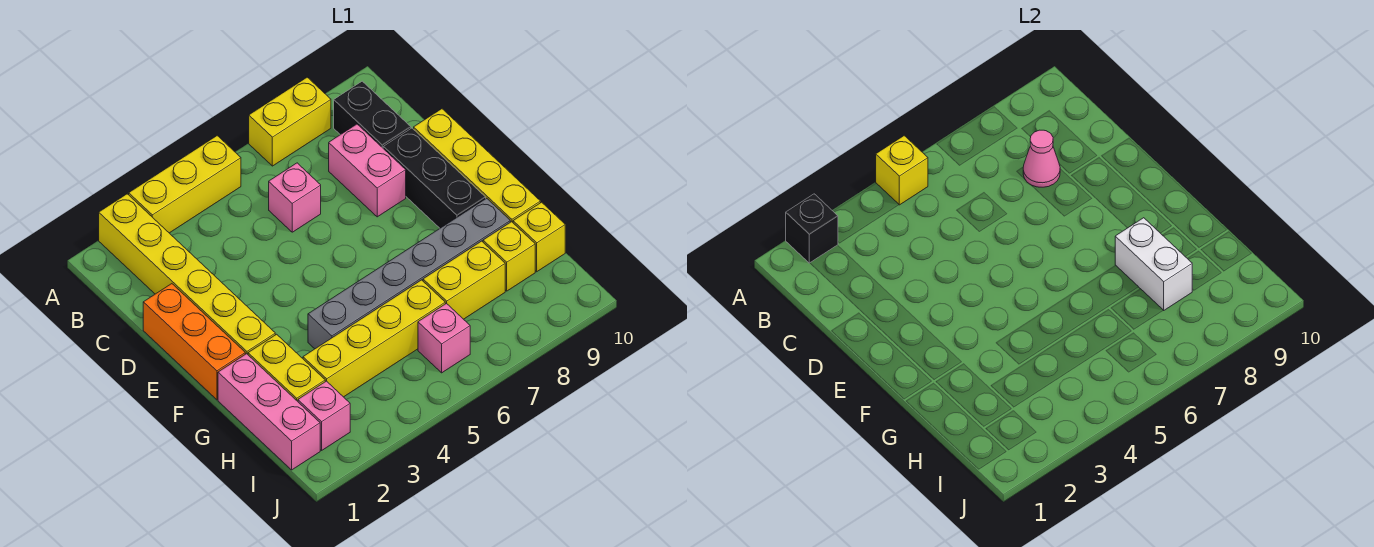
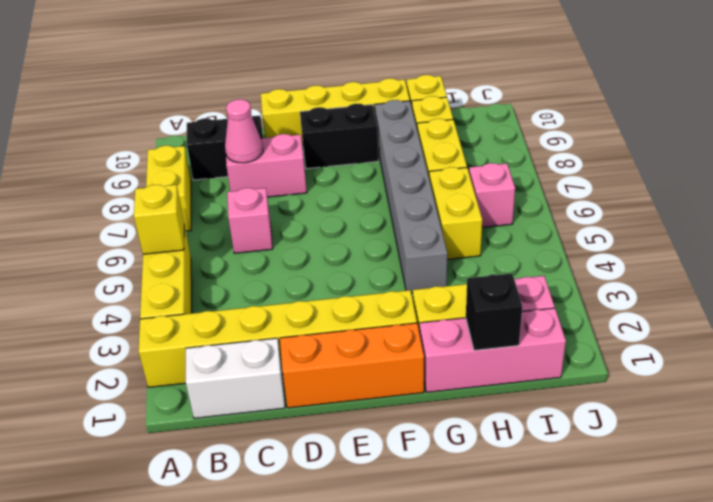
black 1x1 brick [786,194,838,263] -> black 1x1 brick moved to [466,273,522,350]
black 1x3 brick [383,128,486,228] -> black 1x2 brick [300,104,378,169]
white 1x2 brick [1115,218,1192,310] -> white 1x2 brick moved to [186,338,285,418]
yellow 1x4 brick [303,280,445,397] -> yellow 1x2 brick [429,167,482,259]

